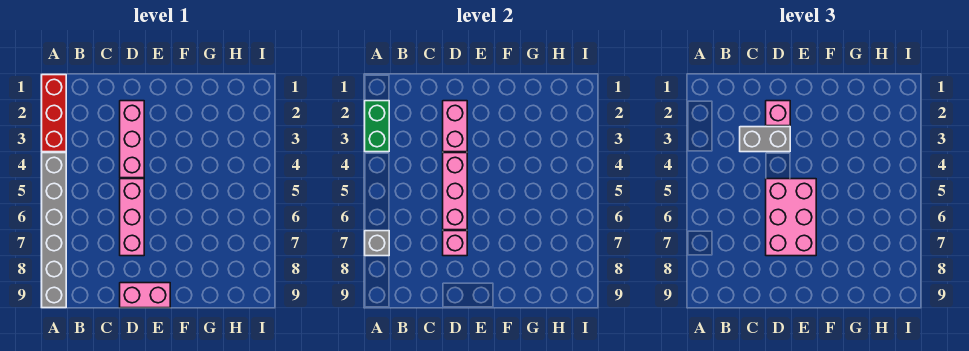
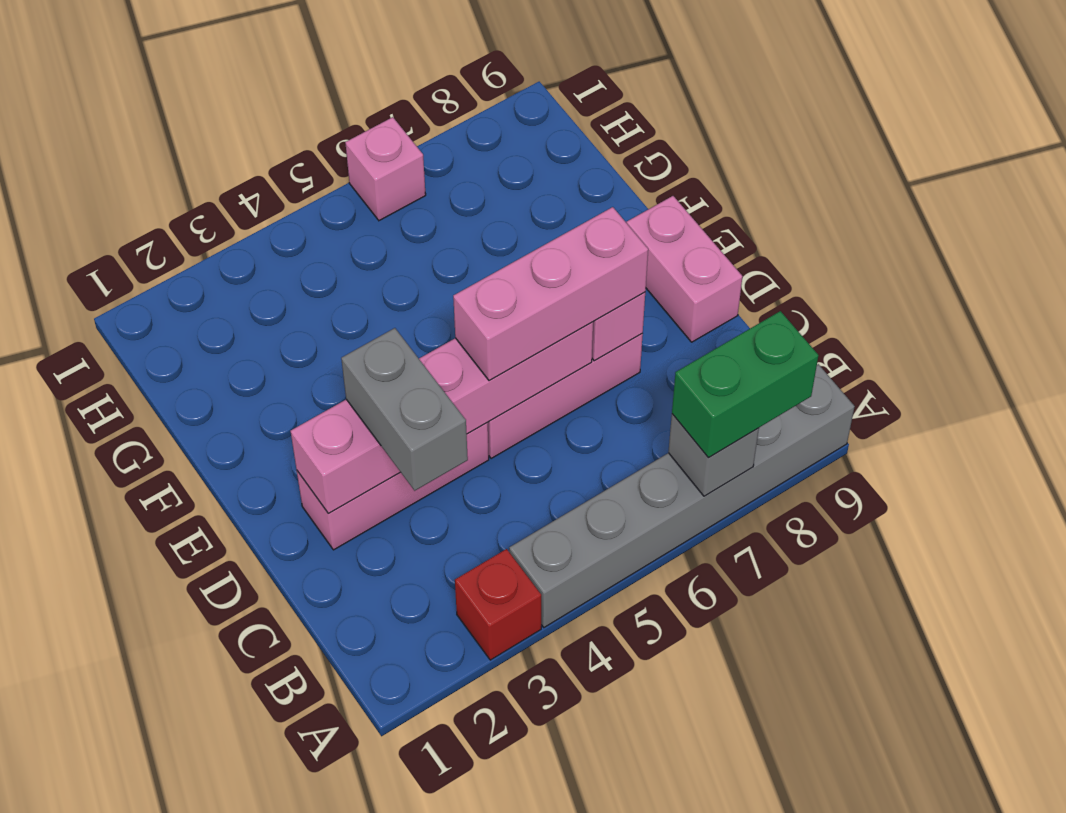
red 1x3 brick [42,75,66,152] -> red 1x1 brick [455,549,541,660]
green 1x2 brick [365,101,389,152] -> green 1x2 brick moved to [672,311,818,458]
pink 1x1 brick [766,101,790,126] -> pink 1x1 brick moved to [345,117,426,221]
pink 2x3 brick [766,179,816,256] -> pink 1x3 brick [453,207,648,381]

